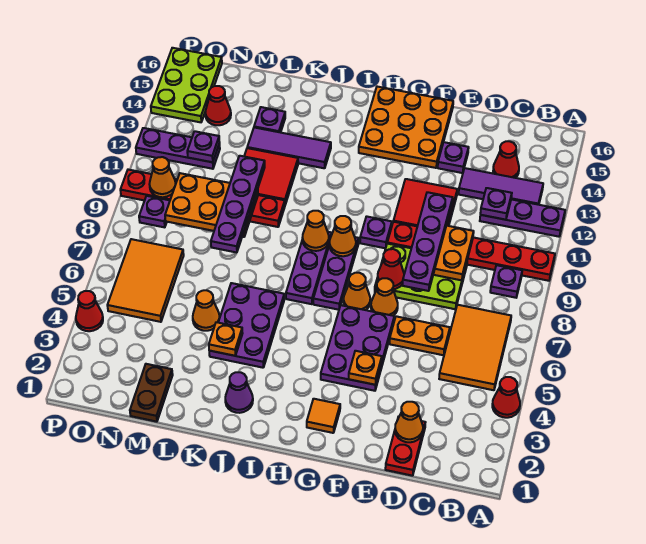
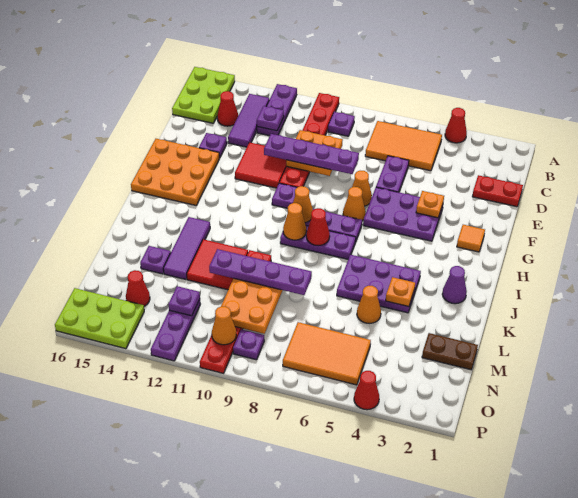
orange 1x1 cone [395,402,423,442] -> none
orange 1x2 plate [389,316,450,355] -> purple 1x2 plate [376,156,409,192]
lime 2x3 plate [375,244,467,309] -> lime 2x3 plate moved to [172,67,235,123]
red 1x1 cone [378,249,404,289] -> red 1x1 cone moved to [306,208,330,246]

